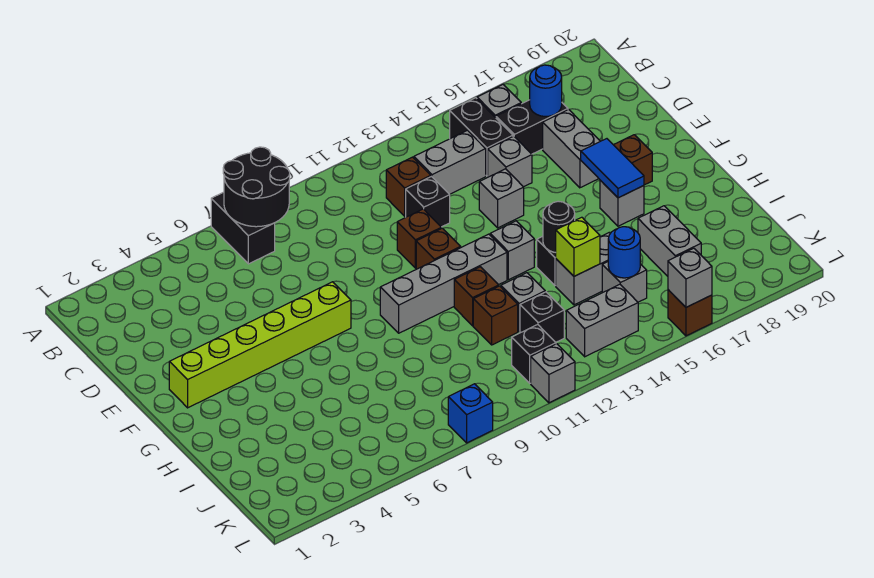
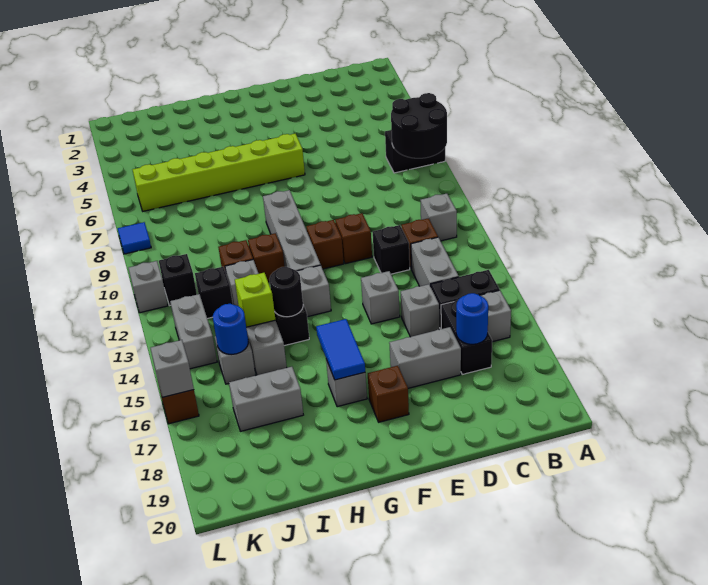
none -> grey 1x1 brick [420,194,457,241]
lime 1x6 brick [169,282,351,408] -> lime 1x6 brick turned to [133,134,305,211]
blue 1x2 tile [581,139,644,198] -> blue 1x2 tile turned to [316,319,365,380]
blue 1x1 brick [448,384,493,443] -> blue 1x1 tile [118,222,151,254]

